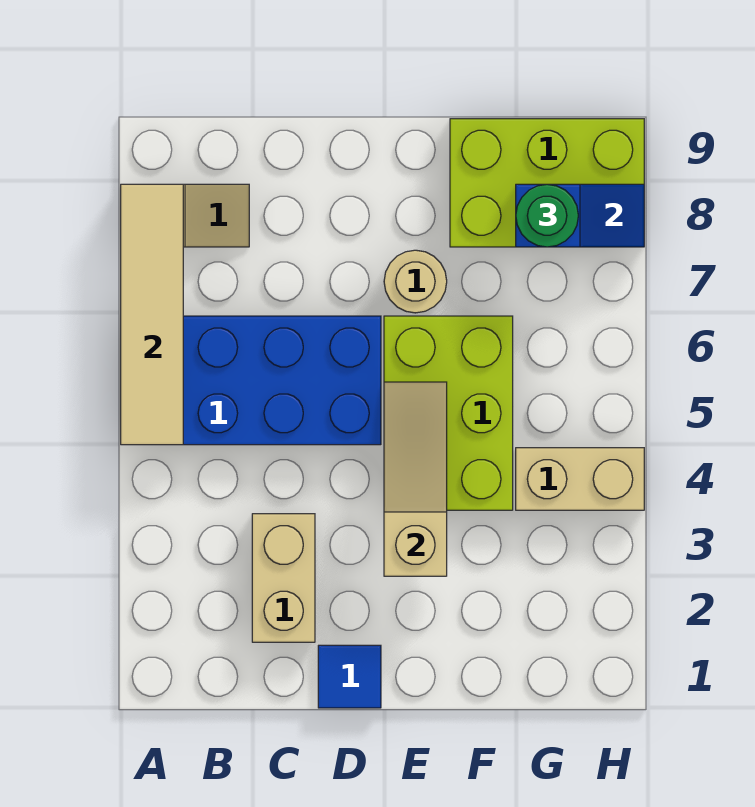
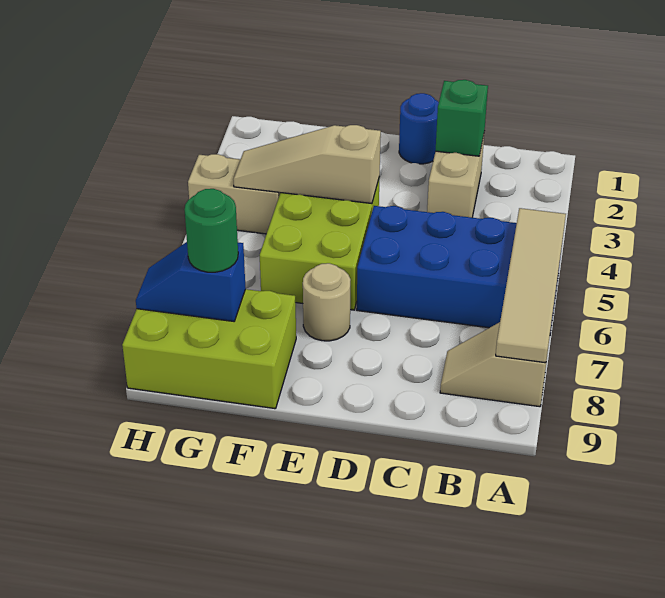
none -> green 1x1 brick [436,80,488,156]
blue 1x1 tile [318,645,381,708] -> blue 1x1 round brick [399,93,439,164]
tan 1x3 slope [384,382,447,576] -> tan 1x3 slope turned to [233,125,381,204]

